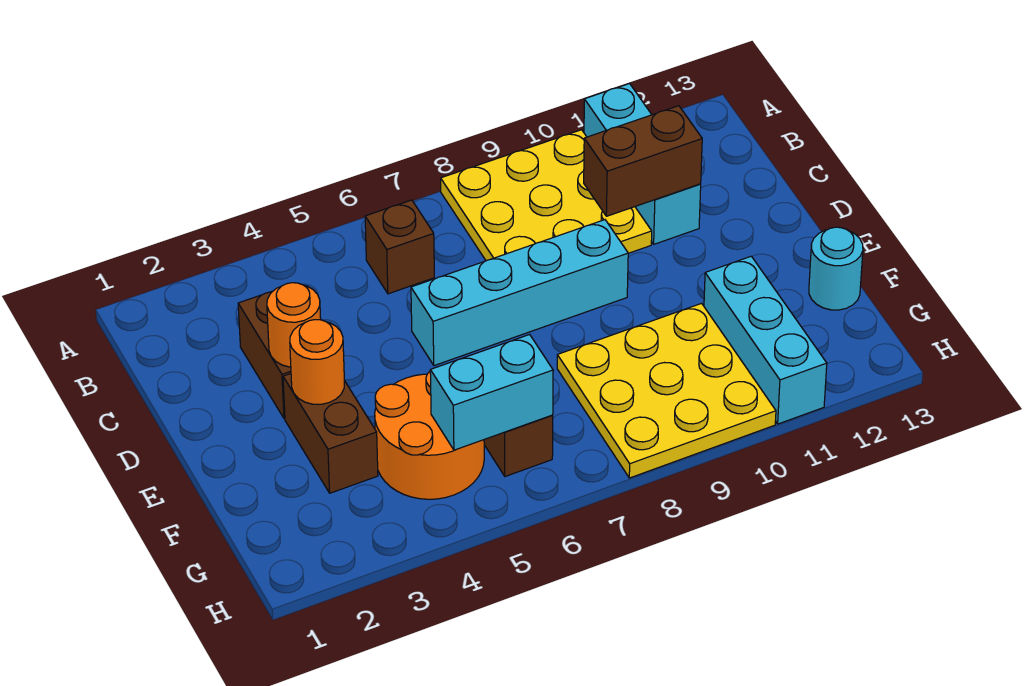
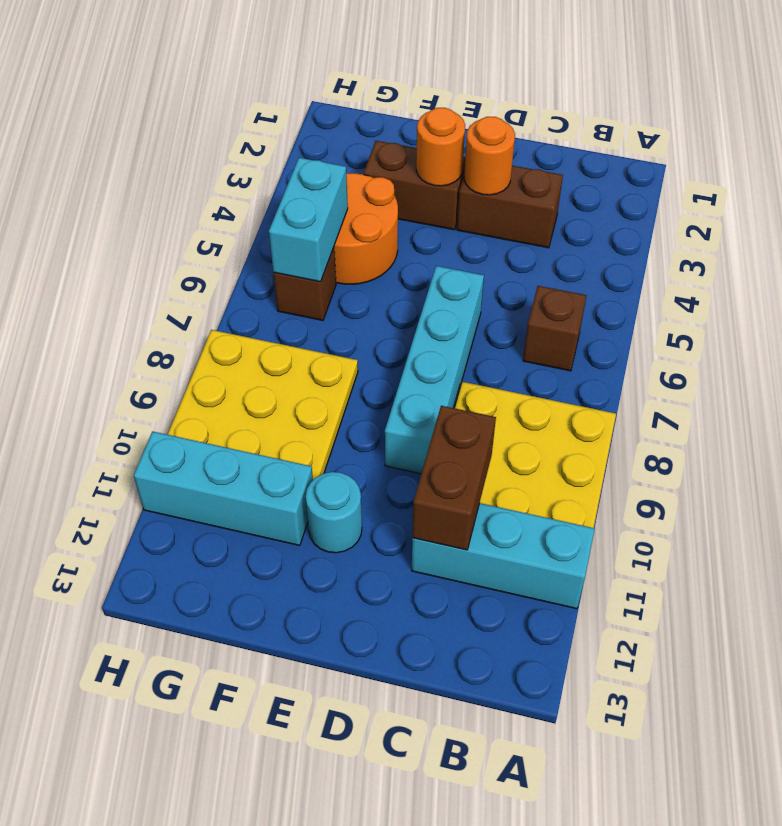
cyan 1x1 round brick [809,227,863,310] -> cyan 1x1 round brick moved to [306,472,362,553]

